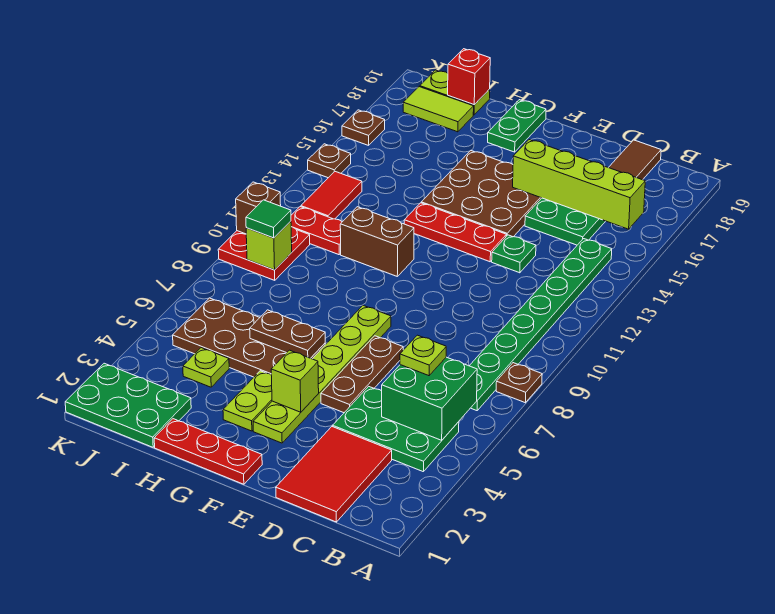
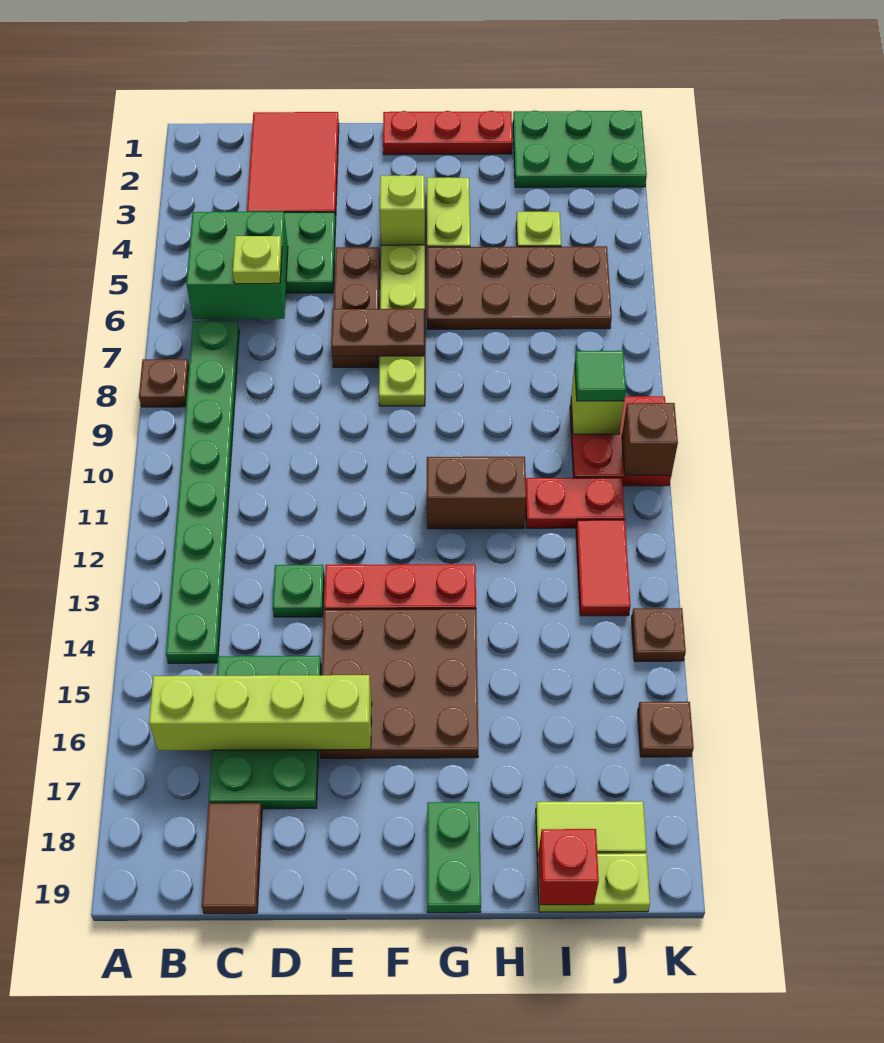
brown 1x2 plate [250,310,325,358] -> brown 1x2 plate moved to [331,309,425,356]

